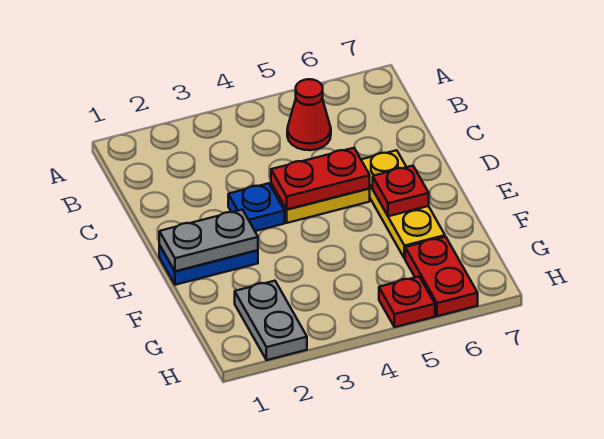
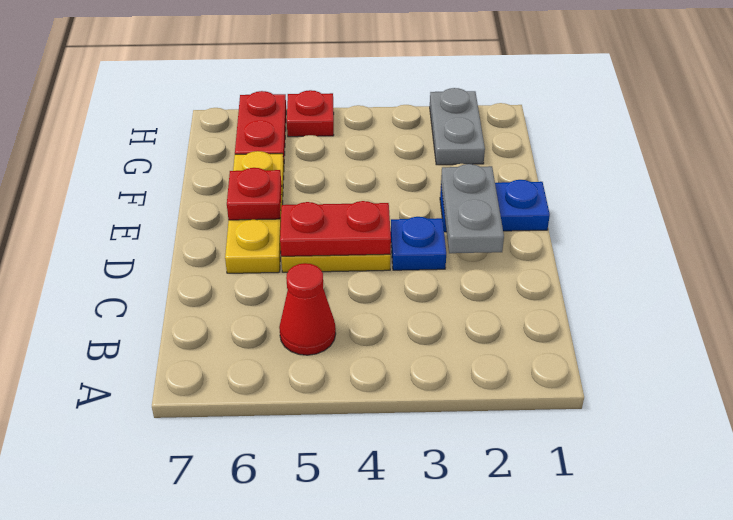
grey 1x2 plate [159,210,258,271] -> grey 1x2 plate turned to [441,164,504,253]

